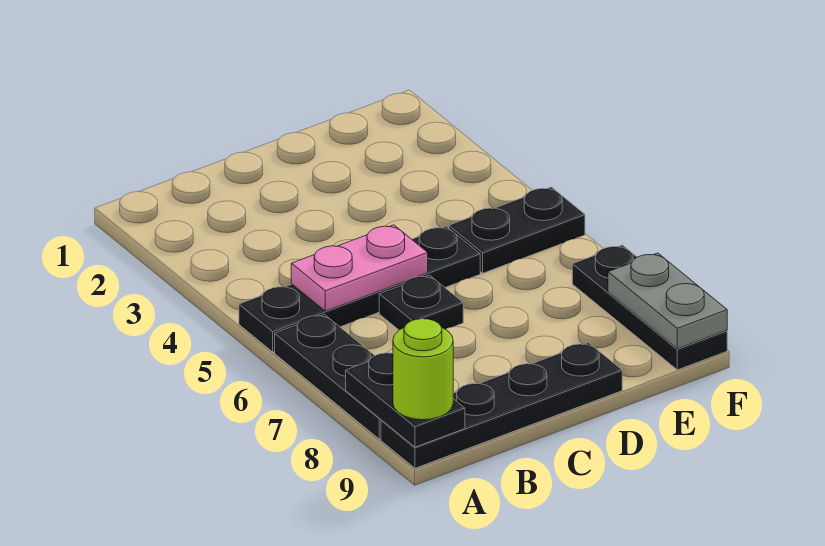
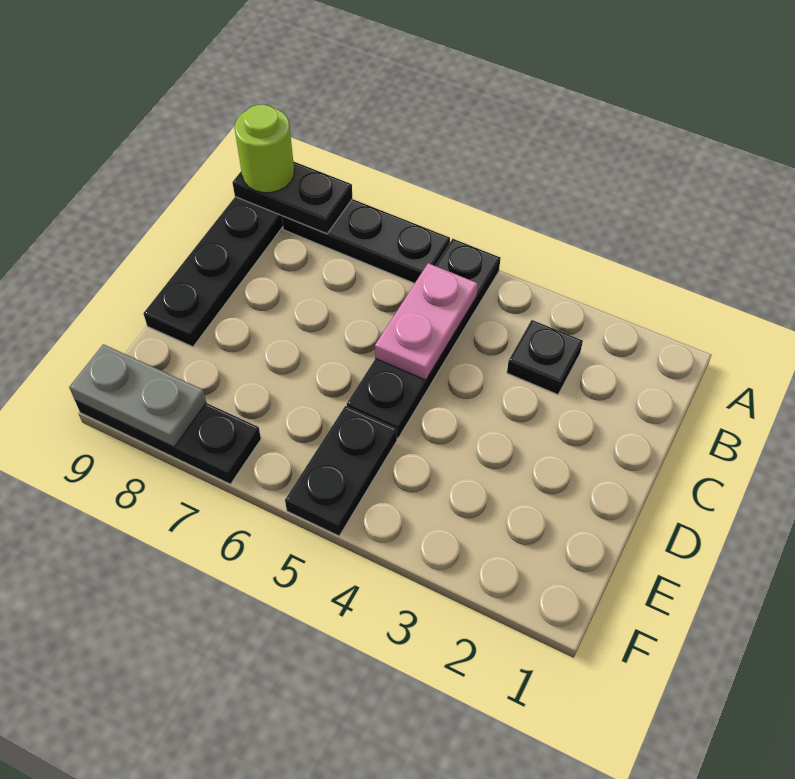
black 1x1 plate [379,275,463,330] -> black 1x1 plate moved to [507,320,583,395]

